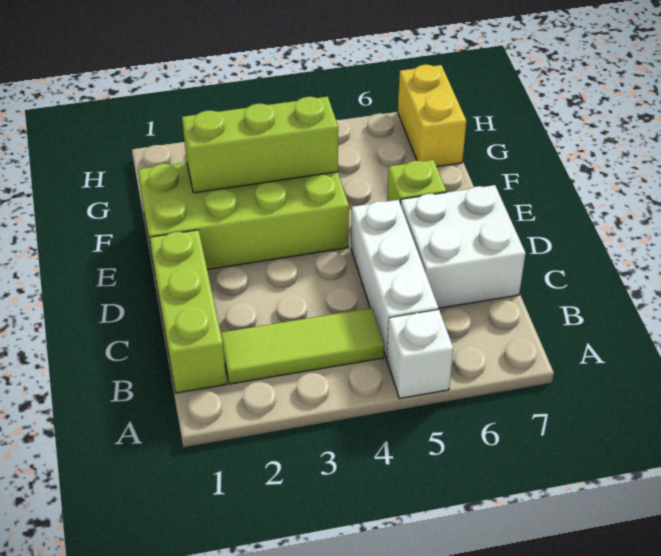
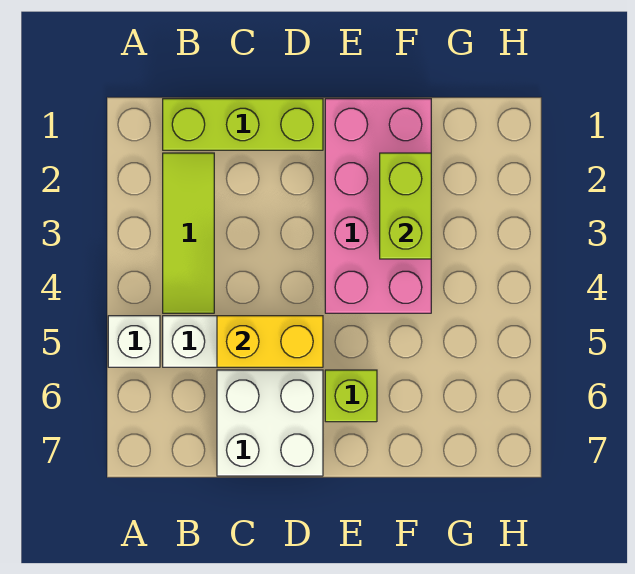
lime 2x4 brick [138,162,349,270] -> pink 2x4 brick [325,99,431,313]
lime 1x3 brick [182,97,338,193] -> lime 1x2 brick [380,153,431,259]
yellow 1x2 brick [398,65,466,167] -> yellow 1x2 brick moved to [217,316,323,367]

